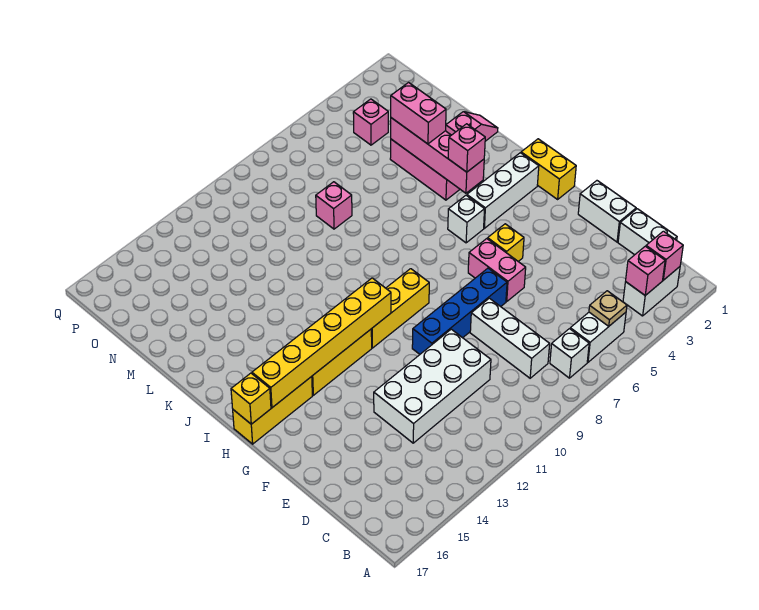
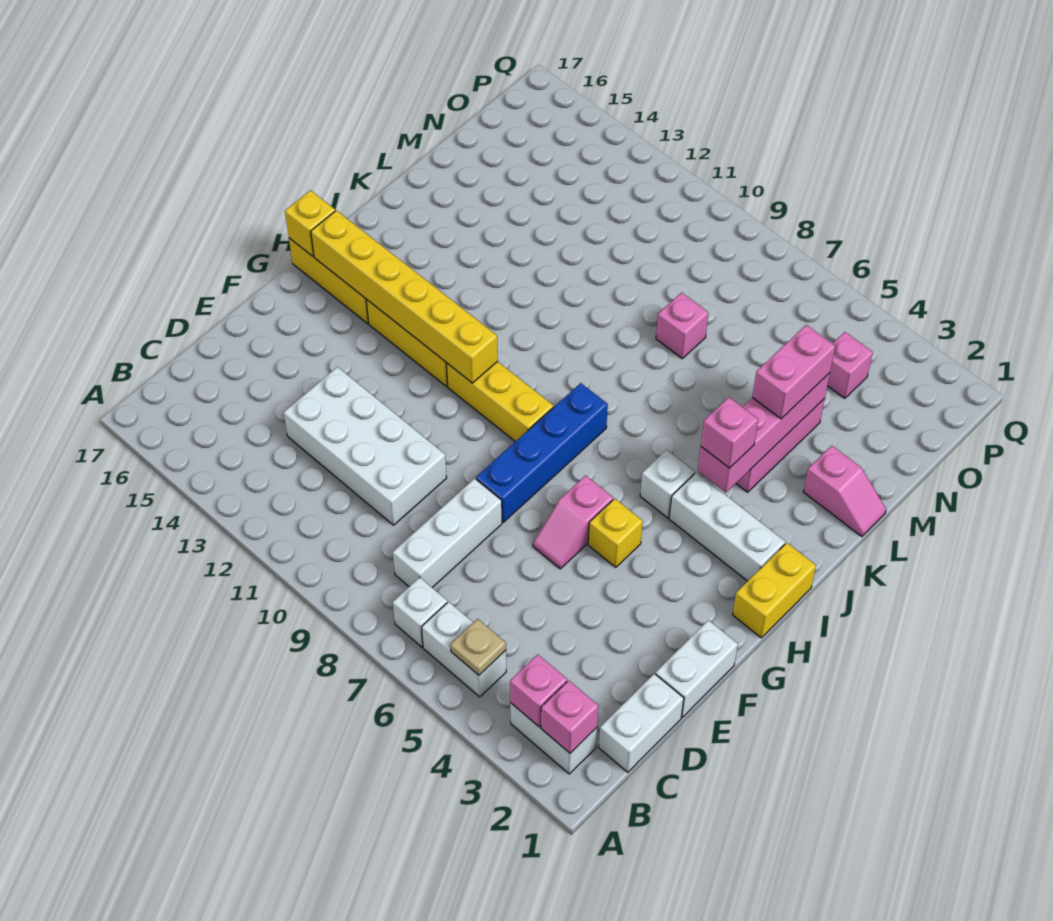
pink 1x2 brick [468,239,526,301] -> pink 1x2 slope [533,476,613,569]
blue 1x4 brick [412,268,507,354] -> blue 1x4 brick turned to [476,383,608,522]

